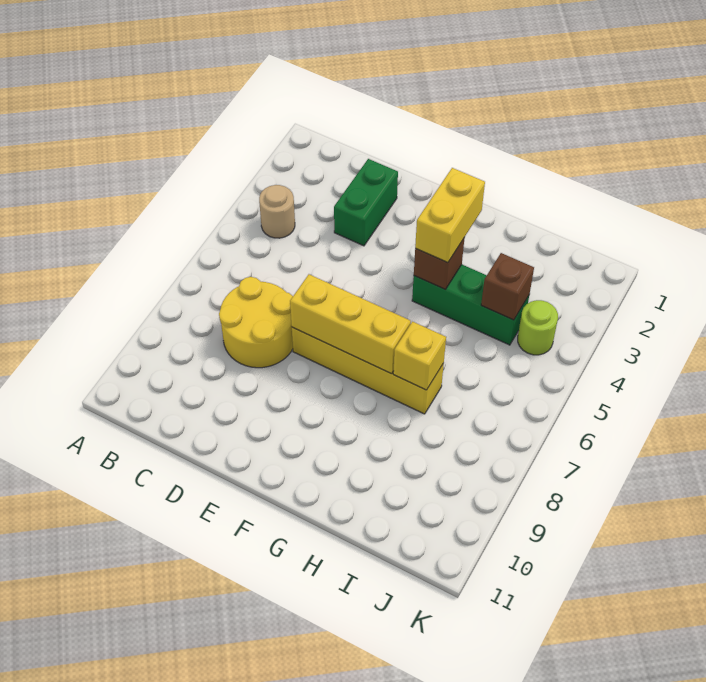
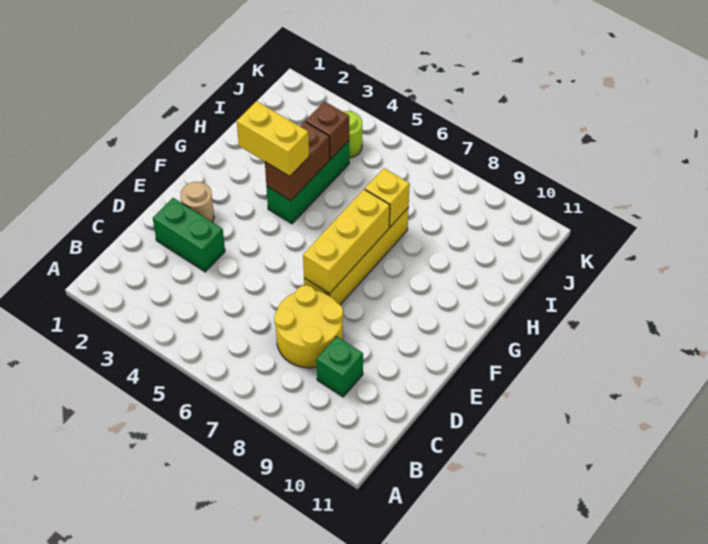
tan 1x1 round brick [259,185,295,238] -> tan 1x1 round brick moved to [181,182,214,222]
none -> green 1x1 brick [316,336,363,397]
brown 1x1 brick [414,237,465,289] -> brown 1x2 brick [265,122,330,201]

